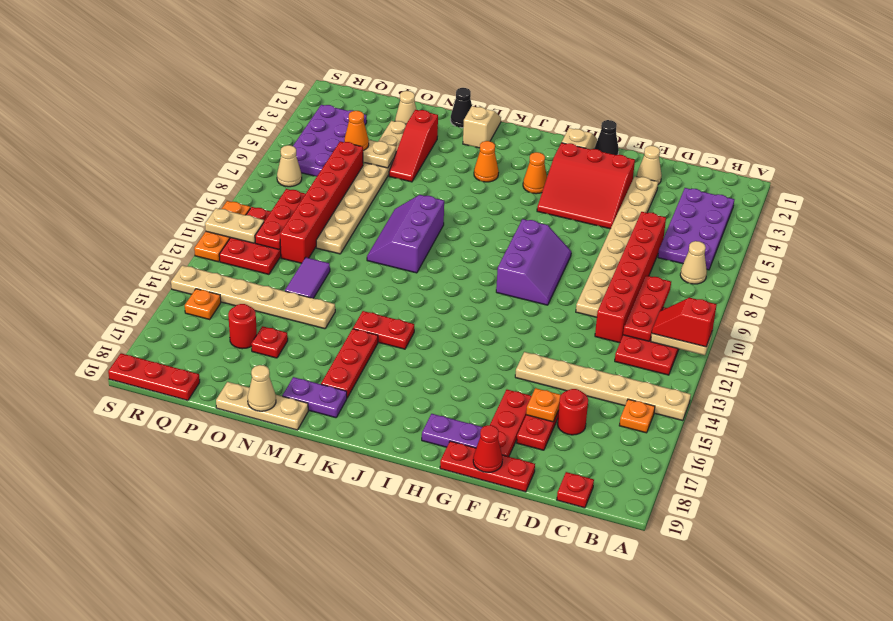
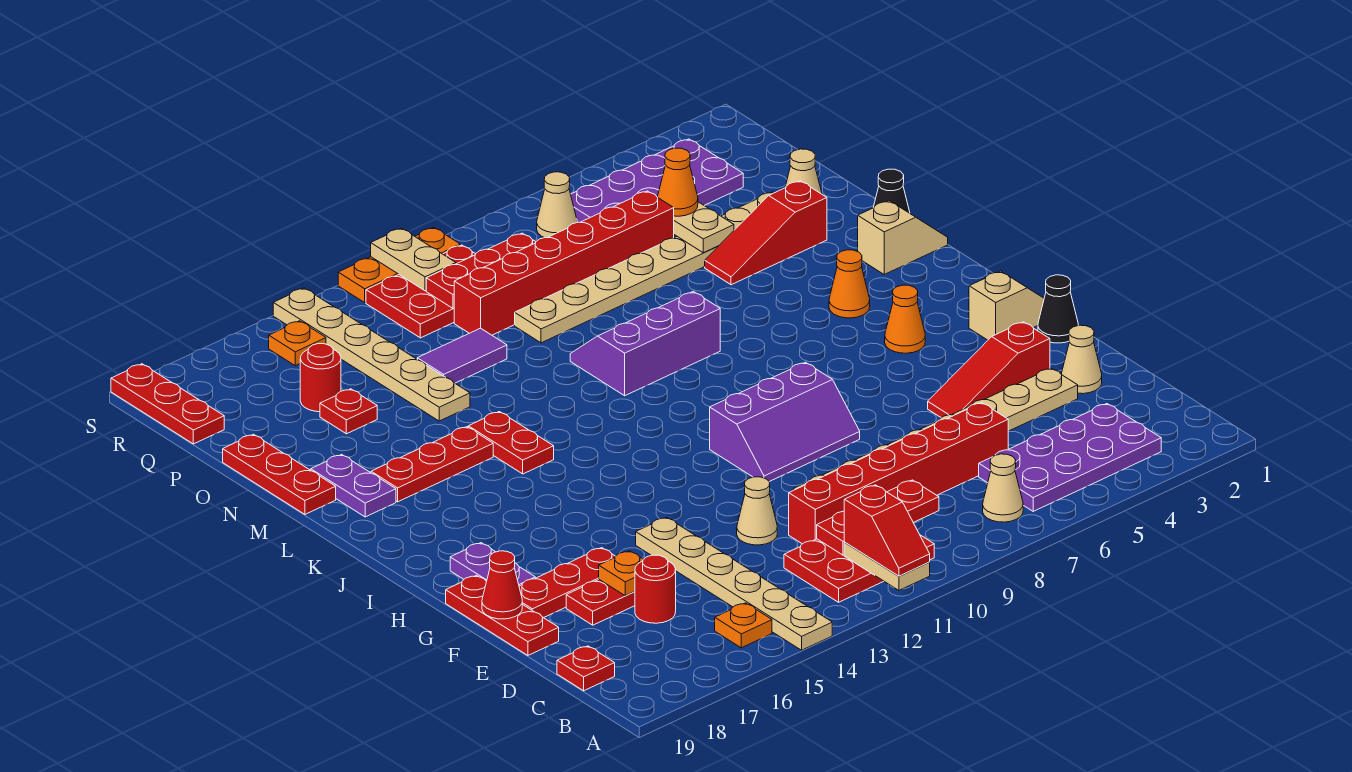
red 1x2 slope [652,298,717,347] -> red 1x2 slope turned to [844,485,930,576]
red 3x3 slope [537,143,635,229] -> red 1x3 slope [928,322,1050,418]
tan 1x3 plate [216,382,308,430] -> red 1x3 plate [223,434,336,514]
tan 1x1 cone [248,365,276,411] -> tan 1x1 cone moved to [737,477,777,545]

